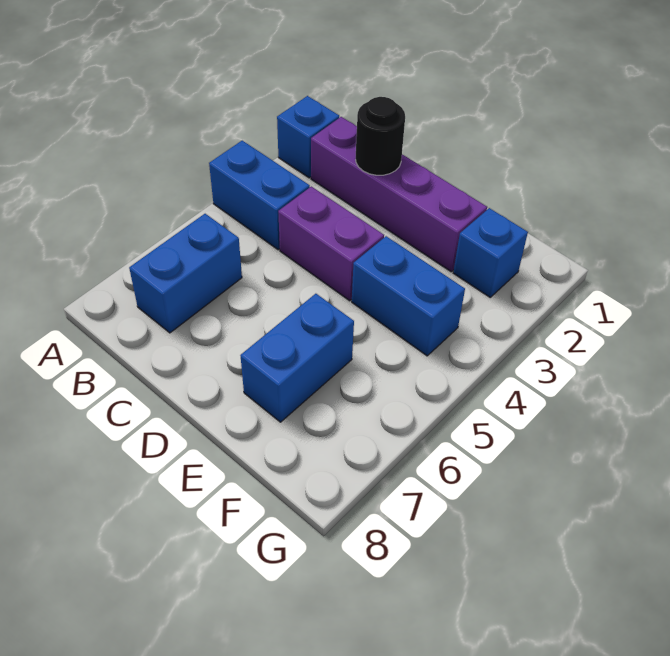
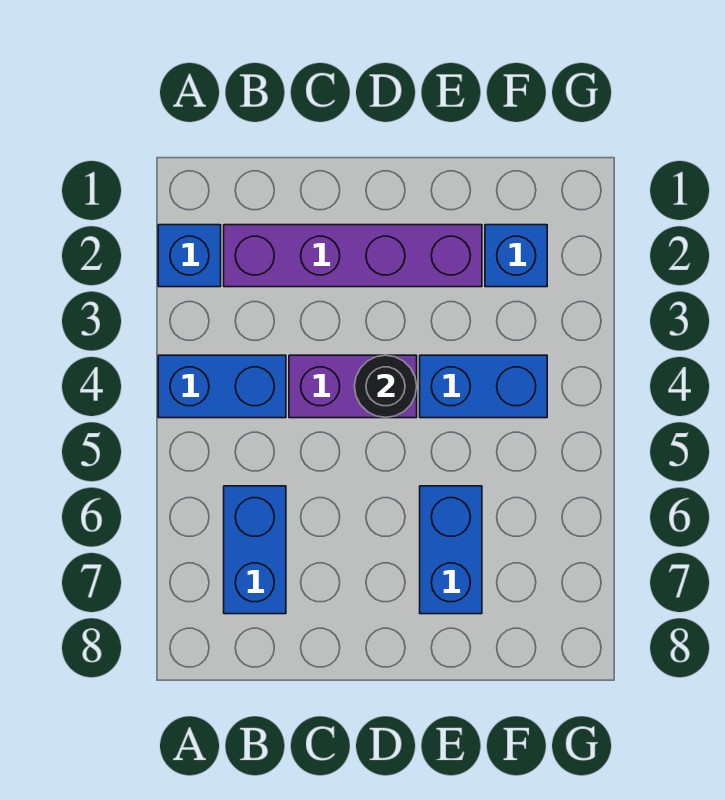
black 1x1 round brick [356,97,405,175] -> black 1x1 round brick moved to [355,355,417,418]

